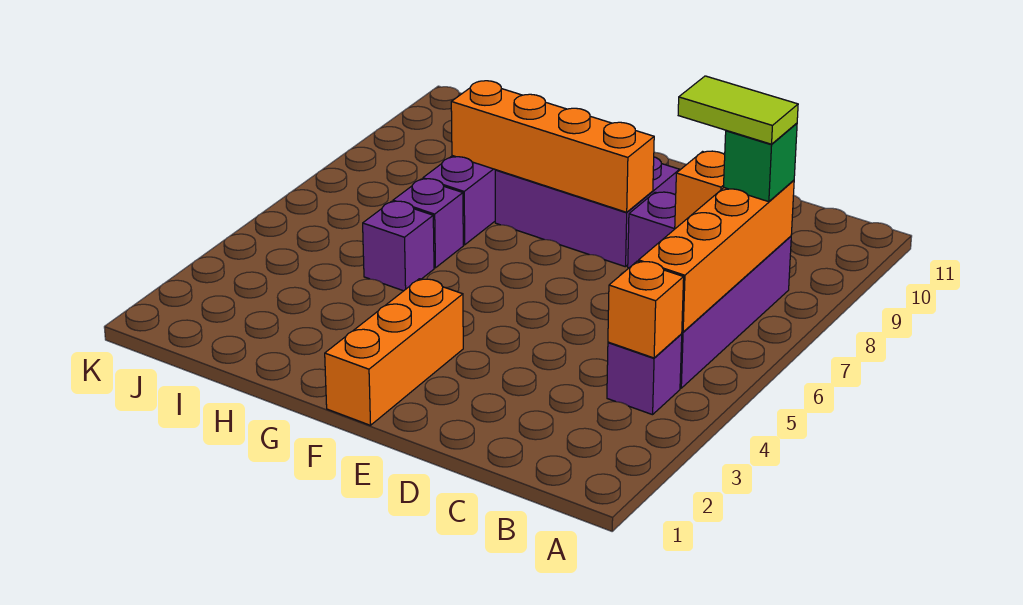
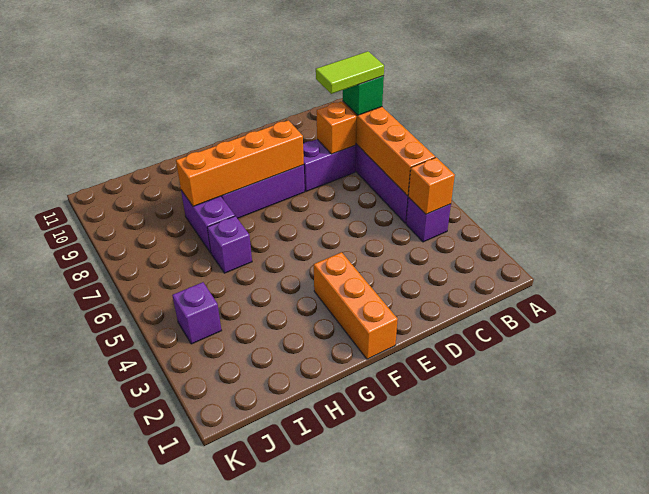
purple 1x1 brick [363,201,434,291] -> purple 1x1 brick moved to [172,282,222,344]

